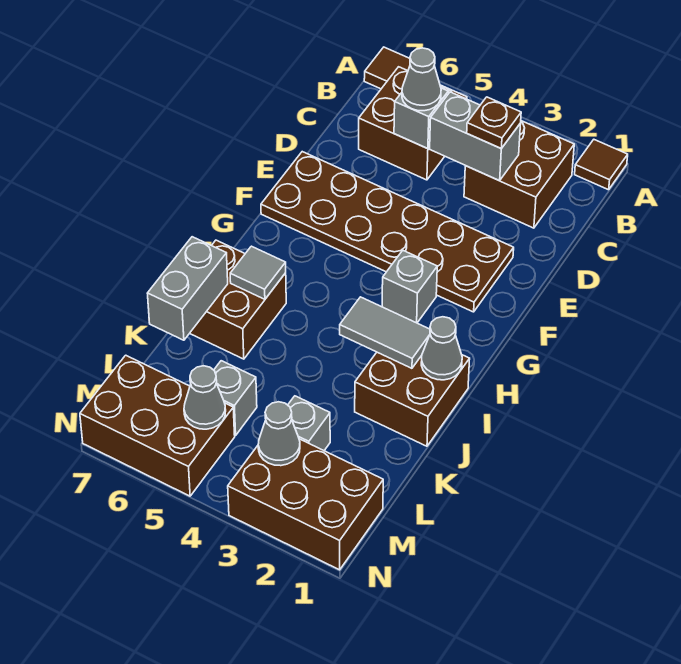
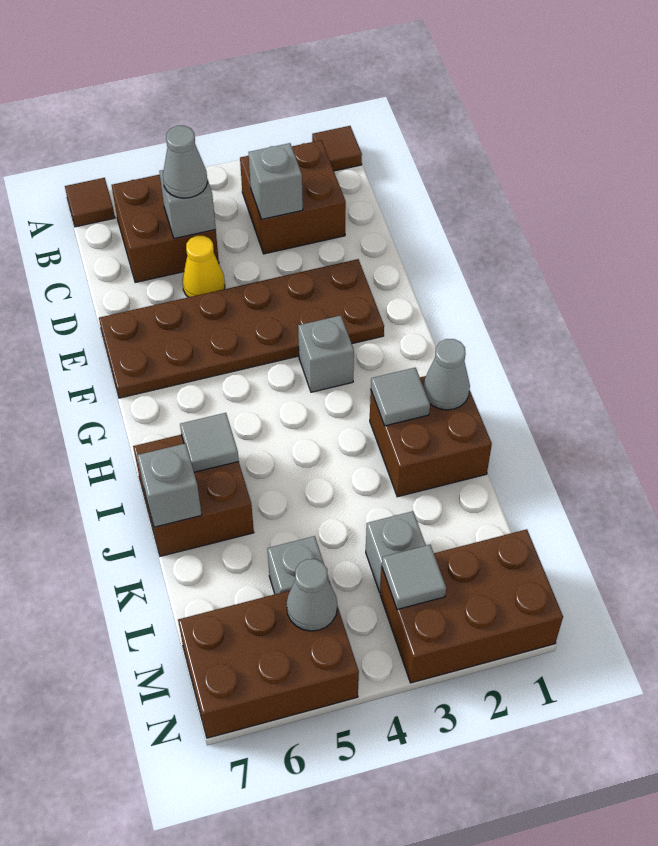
grey 1x2 brick [430,92,521,181] -> grey 1x1 brick [249,143,303,219]
brown 1x1 plate [467,97,521,148] -> none
none -> yellow 1x1 cone [182,236,225,297]
grey 1x2 tile [340,297,430,368] -> grey 1x1 tile [371,368,430,426]
grey 1x2 brick [147,237,228,340] -> grey 1x1 brick [137,443,202,527]
grey 1x1 cone [258,402,300,466] -> grey 1x1 tile [382,545,446,610]

